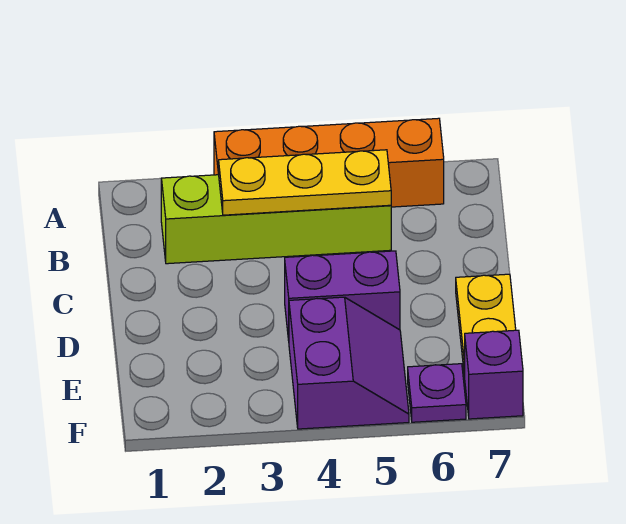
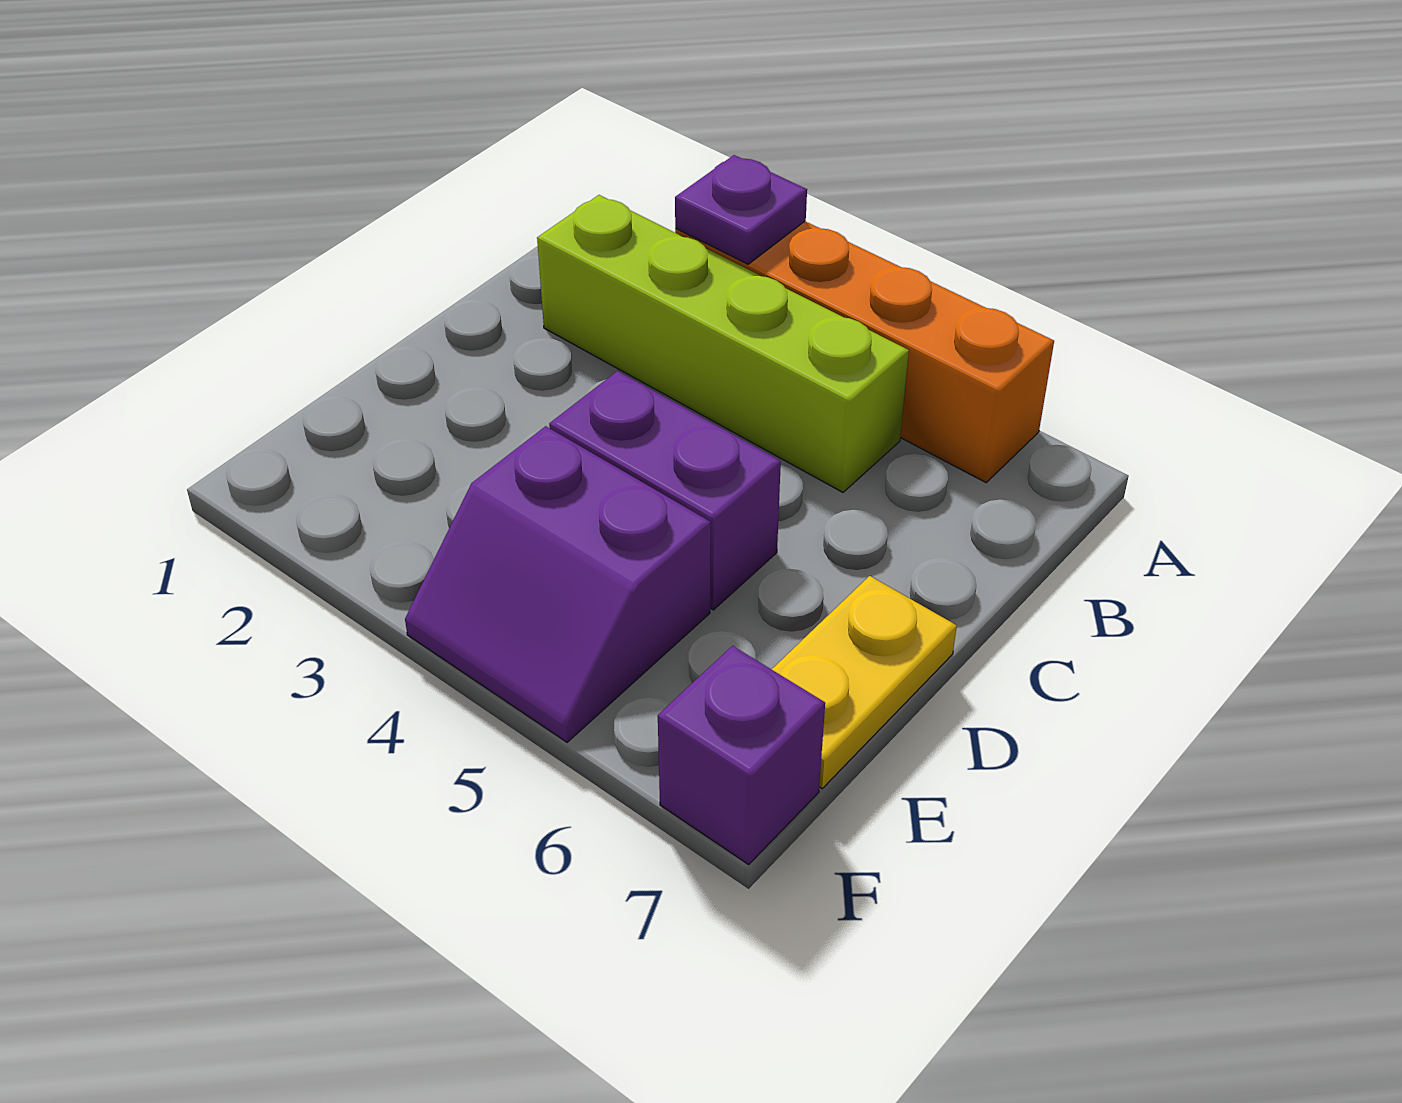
yellow 1x3 plate [218,150,391,215] -> none
purple 2x2 slope [289,297,409,429] -> purple 2x2 slope turned to [405,426,711,742]
purple 1x1 plate [408,364,466,422] -> purple 1x1 plate moved to [675,155,807,264]

